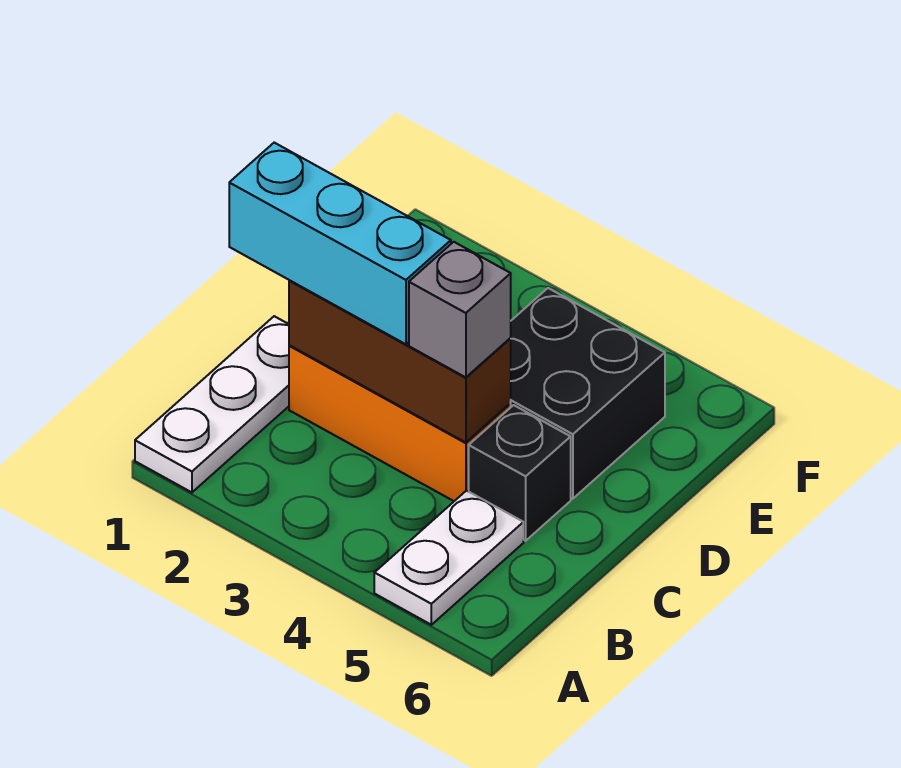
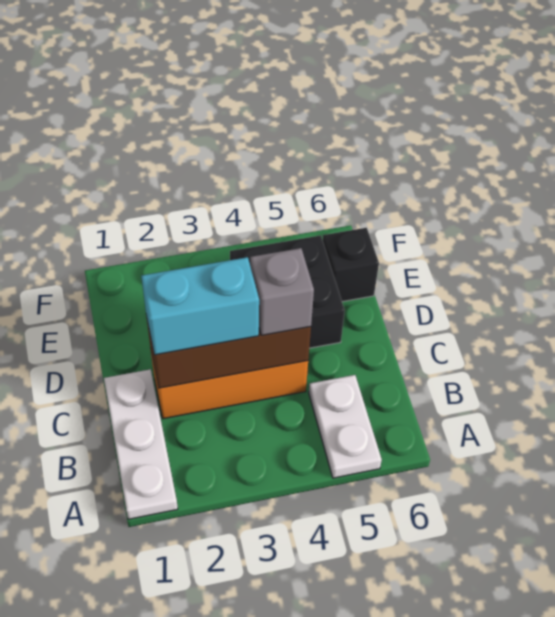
cyan 1x3 brick [229,143,451,344] -> cyan 1x2 brick [141,257,259,355]
black 1x1 brick [469,405,571,541] -> black 1x1 brick moved to [323,228,379,302]

